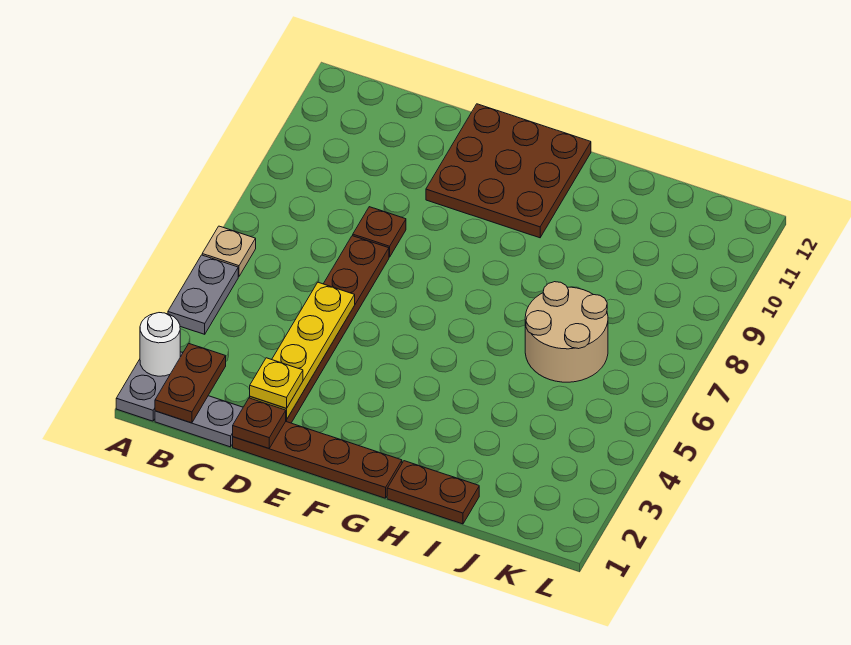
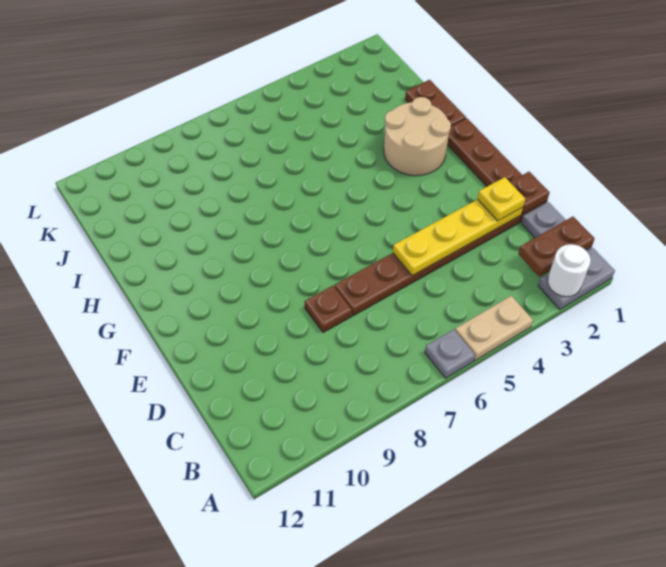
grey 1x2 plate [168,255,238,334] -> tan 1x2 plate [455,296,533,360]
tan 1x1 plate [202,226,256,276] -> grey 1x1 plate [425,329,475,378]
brown 3x3 plate [426,104,591,238] -> none
tan 2x2 round brick [525,282,608,382] -> tan 2x2 round brick moved to [384,97,451,176]

